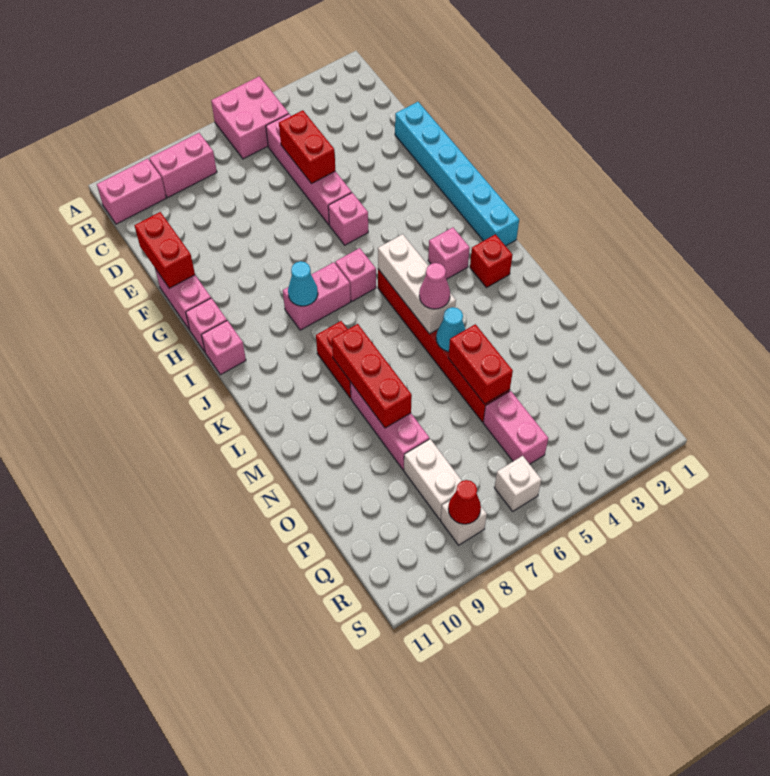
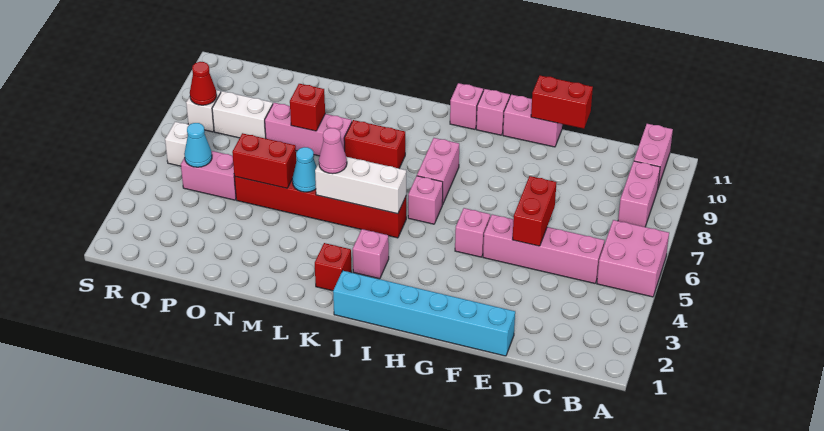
red 1x2 brick [279,110,335,184] -> red 1x2 brick turned to [513,176,556,246]
cyan 1x1 cone [288,261,318,306] -> cyan 1x1 cone moved to [184,123,212,167]
red 1x3 brick [332,324,412,428] -> red 1x1 brick [290,84,325,131]

